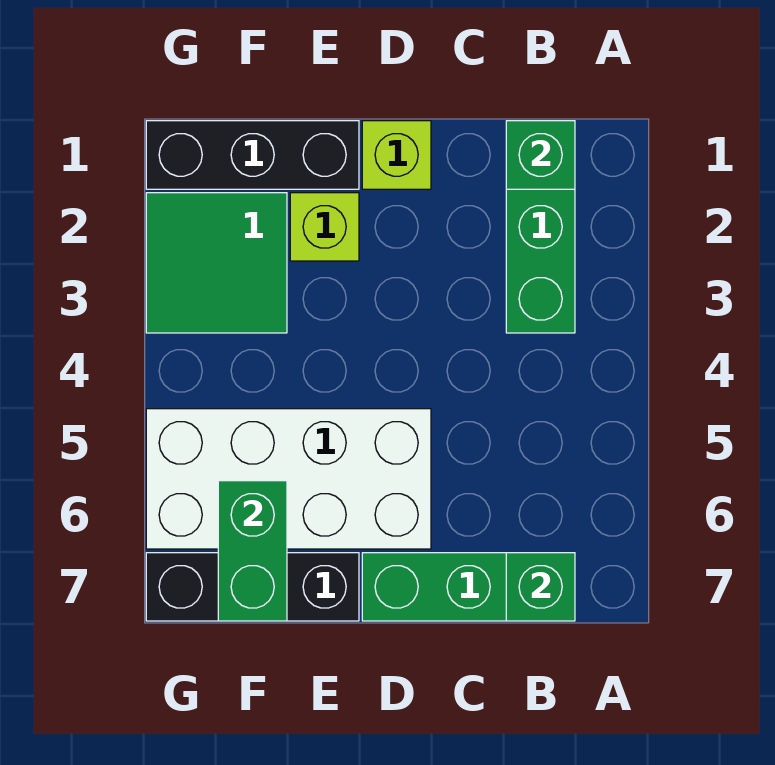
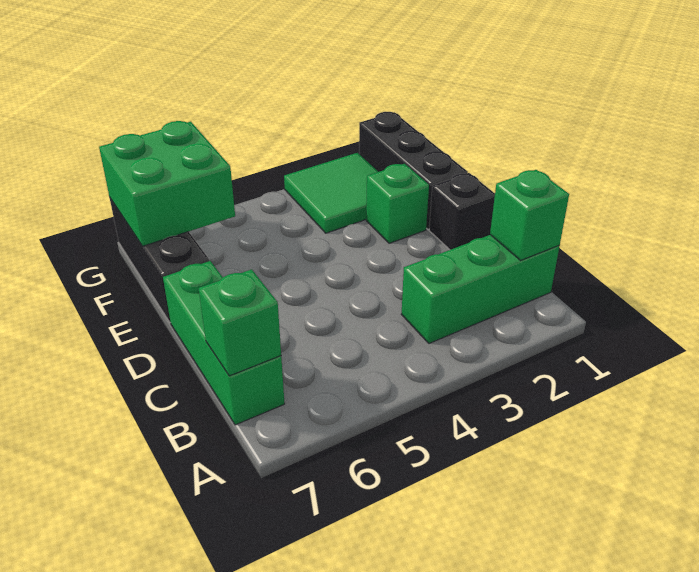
lime 1x1 brick [362,121,431,189] -> black 1x1 brick [429,173,495,250]
white 2x4 brick [146,409,431,549] -> none
lime 1x1 brick [290,193,359,261] -> green 1x1 brick [366,164,429,243]
green 1x2 brick [218,481,287,621] -> green 2x2 brick [99,121,235,246]

